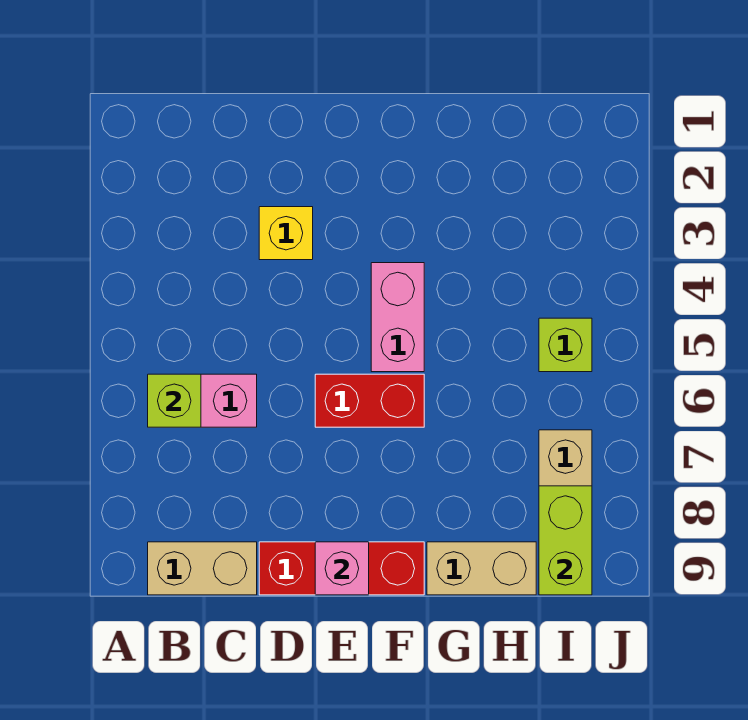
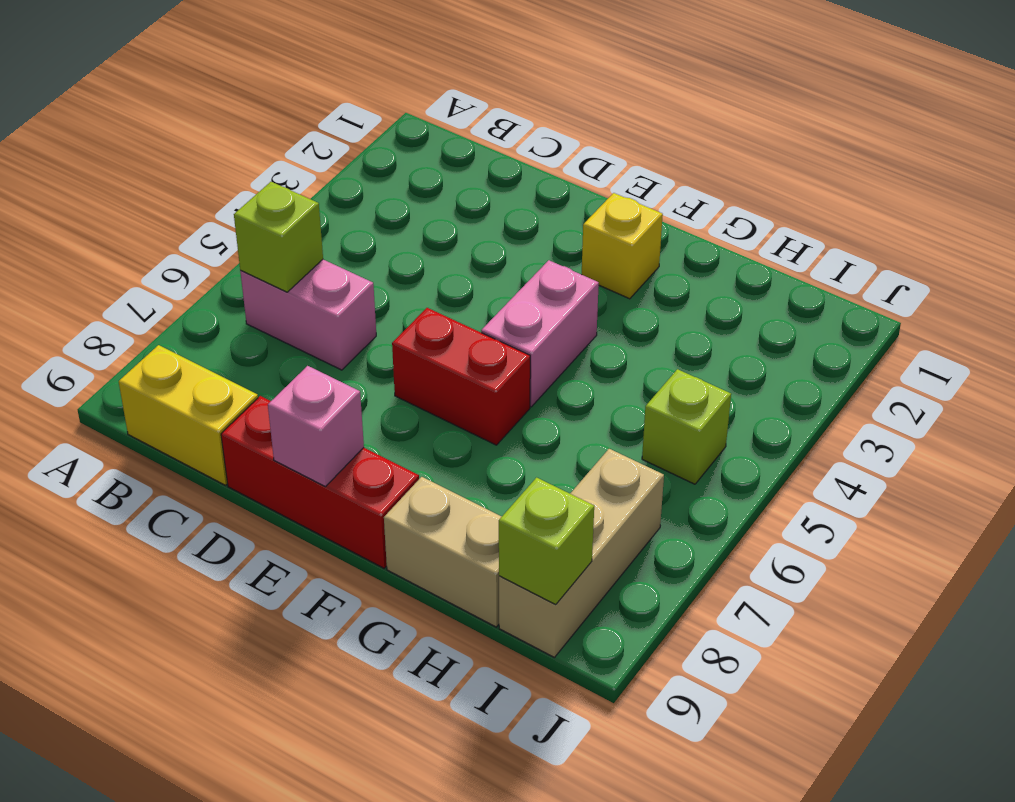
tan 1x2 brick [148,542,257,595] -> yellow 1x2 brick [119,345,258,485]
yellow 1x1 brick [259,207,313,260] -> yellow 1x1 brick moved to [582,193,663,299]
lime 1x2 brick [539,486,592,595] -> lime 1x1 brick [499,478,594,604]

